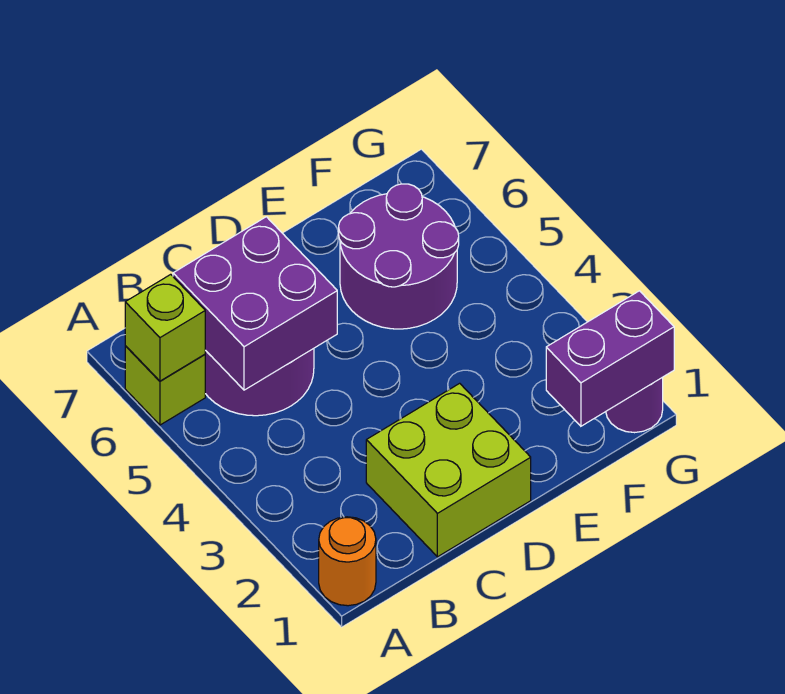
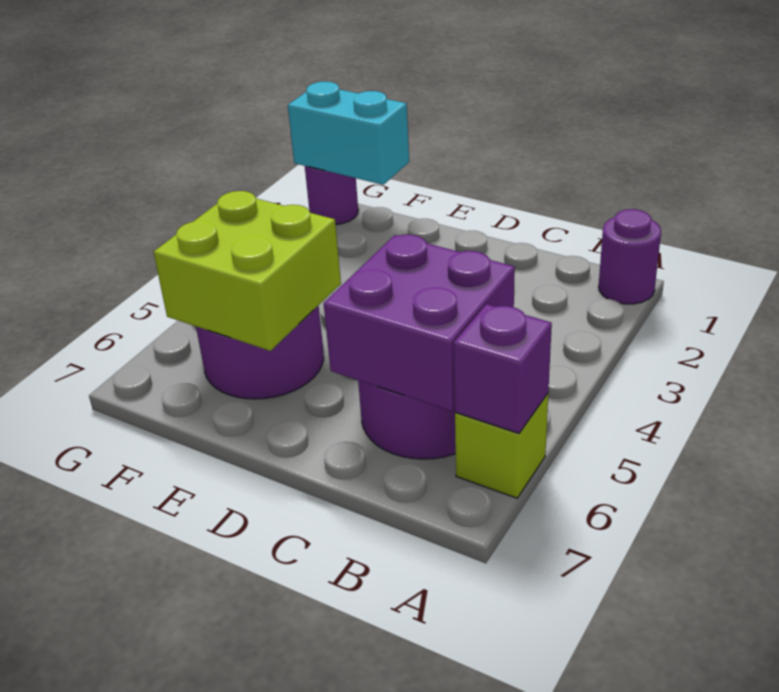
orange 1x1 round brick [319,517,376,606] -> purple 1x1 round brick [599,209,661,304]
lime 1x1 brick [125,274,205,381] -> purple 1x1 brick [454,304,552,433]
lime 2x2 brick [366,383,531,557] -> lime 2x2 brick moved to [154,191,341,351]
purple 1x2 brick [546,291,674,426] -> cyan 1x2 brick [288,81,409,185]

